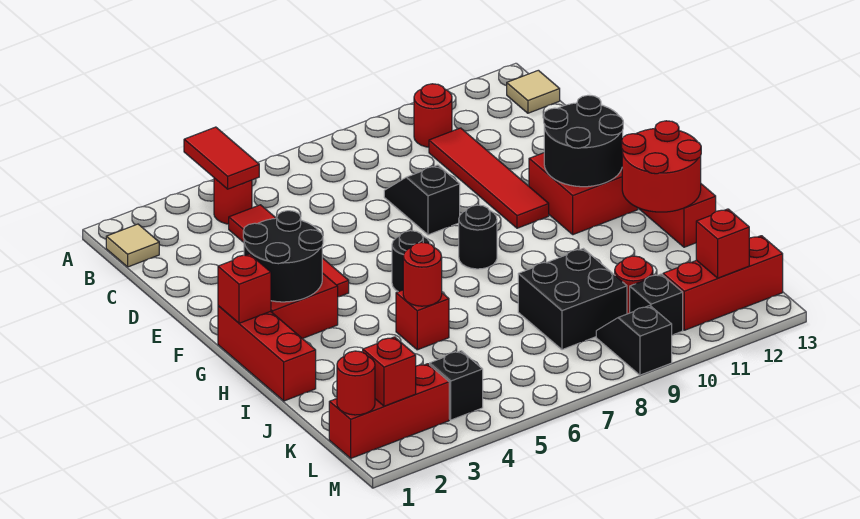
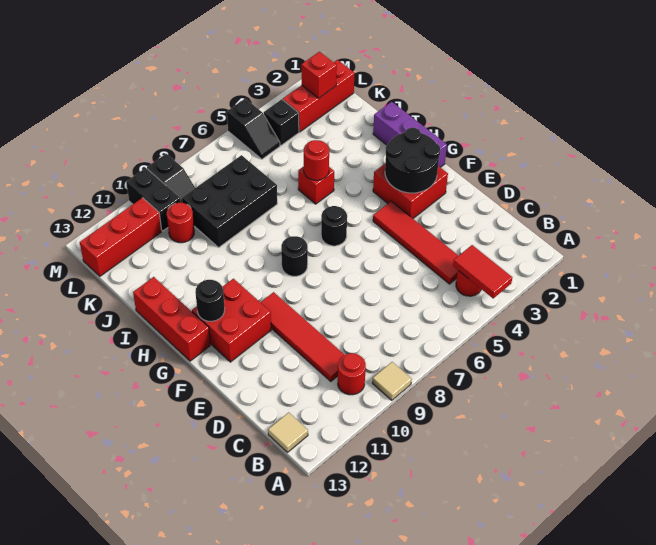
tan 1x1 tile [106,224,159,267] -> tan 1x1 tile moved to [372,362,412,400]
black 1x2 slope [384,165,460,235] -> black 1x2 slope moved to [227,99,280,159]
black 2x2 round brick [544,95,623,187] -> black 1x1 round brick [195,280,225,321]
red 1x3 brick [218,306,316,401] -> purple 1x3 brick [373,102,447,167]
red 1x1 brick [218,254,271,323] -> none
red 2x2 round brick [622,121,701,212] -> none
black 2x2 brick [518,249,627,350] -> black 2x3 brick [182,155,277,247]
red 1x1 round brick [337,351,375,415] -> none
black 1x1 brick [630,274,683,335] -> black 1x2 brick [126,168,181,231]
red 1x1 brick [696,209,749,278] -> none

